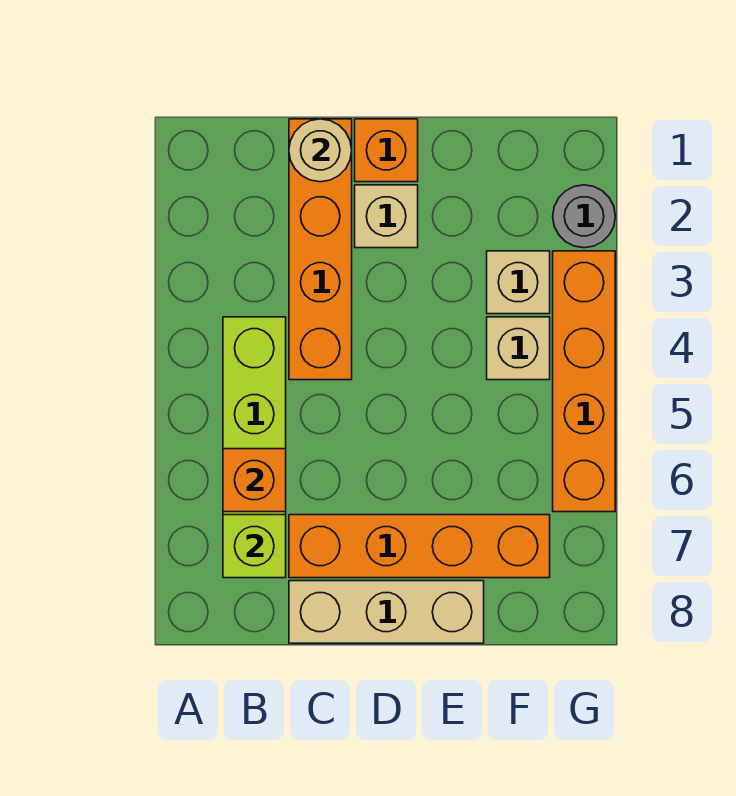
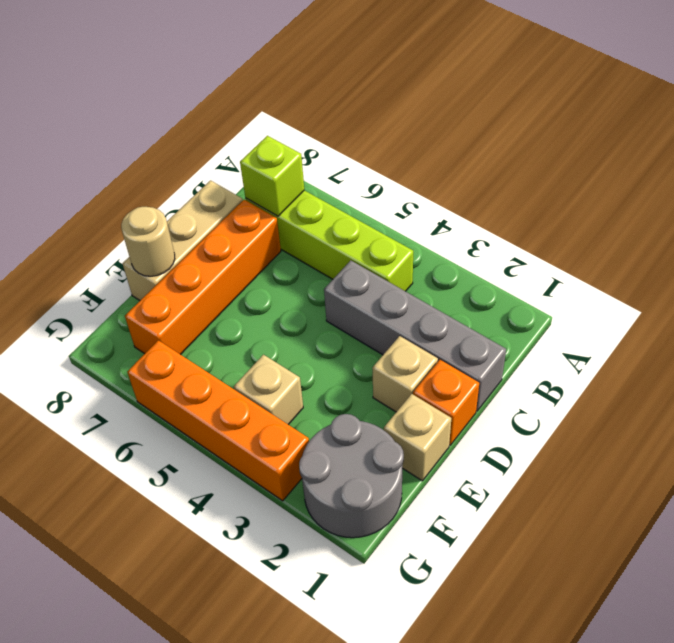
orange 1x1 brick [223,449,286,512] -> none
orange 1x4 brick [289,119,352,380] -> grey 1x4 brick [324,260,506,411]
tan 1x1 round brick [289,119,352,182] -> tan 1x1 round brick moved to [121,207,175,276]
tan 1x1 brick [487,251,550,314] -> tan 1x1 brick moved to [384,394,451,481]
grey 1x1 round brick [553,185,615,248] -> grey 2x2 round brick [299,414,404,538]

